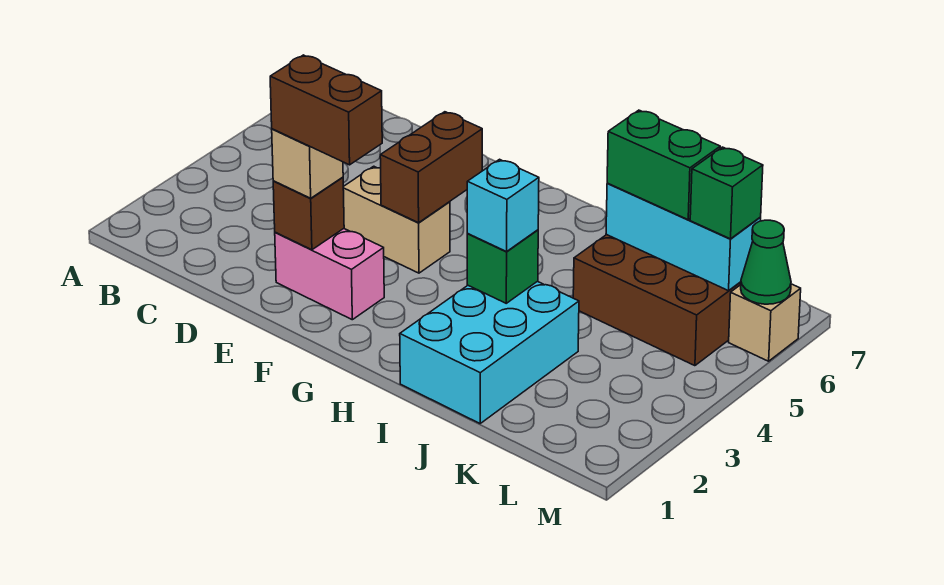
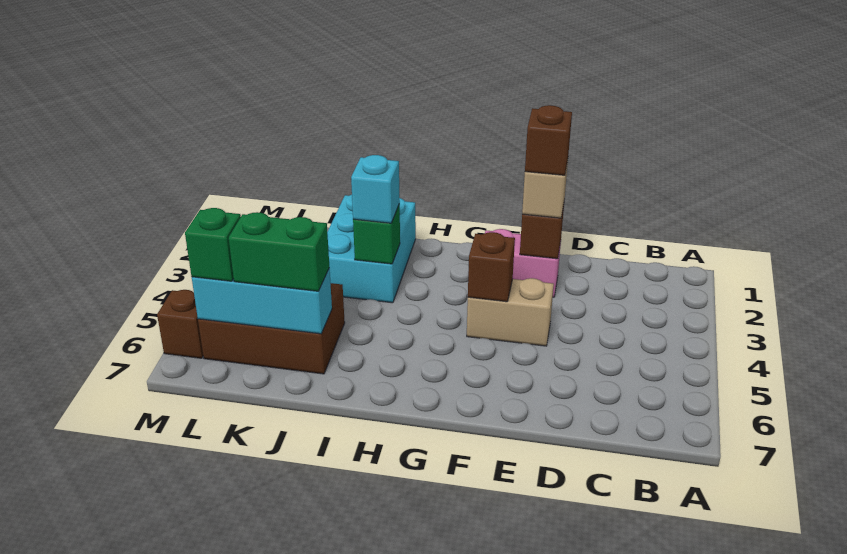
brown 1x2 brick [270,55,382,165] -> brown 1x1 brick [525,105,572,175]
brown 1x2 brick [380,112,482,223] -> brown 1x1 brick [468,232,515,302]
tan 1x1 brick [729,284,801,361] -> brown 1x1 brick [157,290,203,358]
green 1x1 cone [741,220,791,304] -> none

